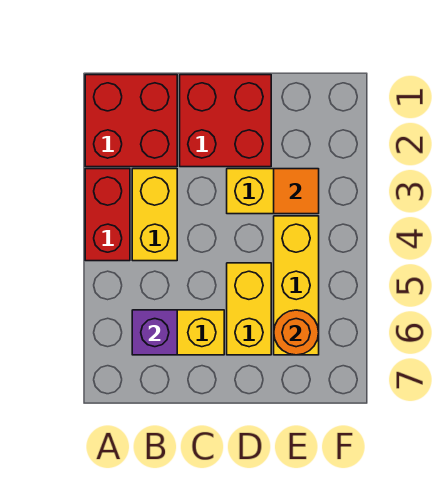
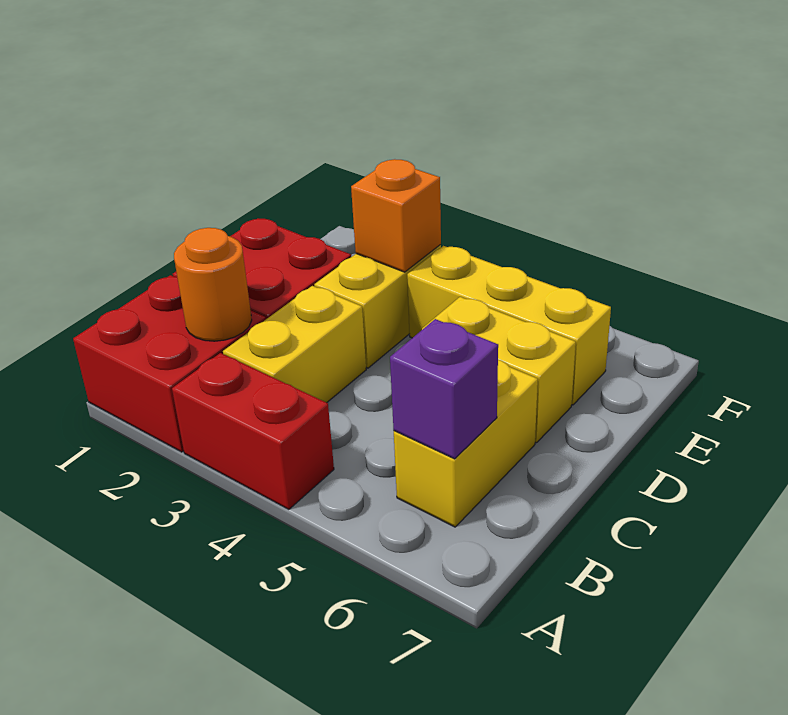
yellow 1x2 brick [132,169,177,261] -> yellow 1x2 brick turned to [223,286,366,403]
orange 1x1 tile [274,169,319,214] -> orange 1x1 brick [351,159,441,272]
orange 1x1 round brick [274,310,319,355] -> orange 1x1 round brick moved to [174,228,252,341]

